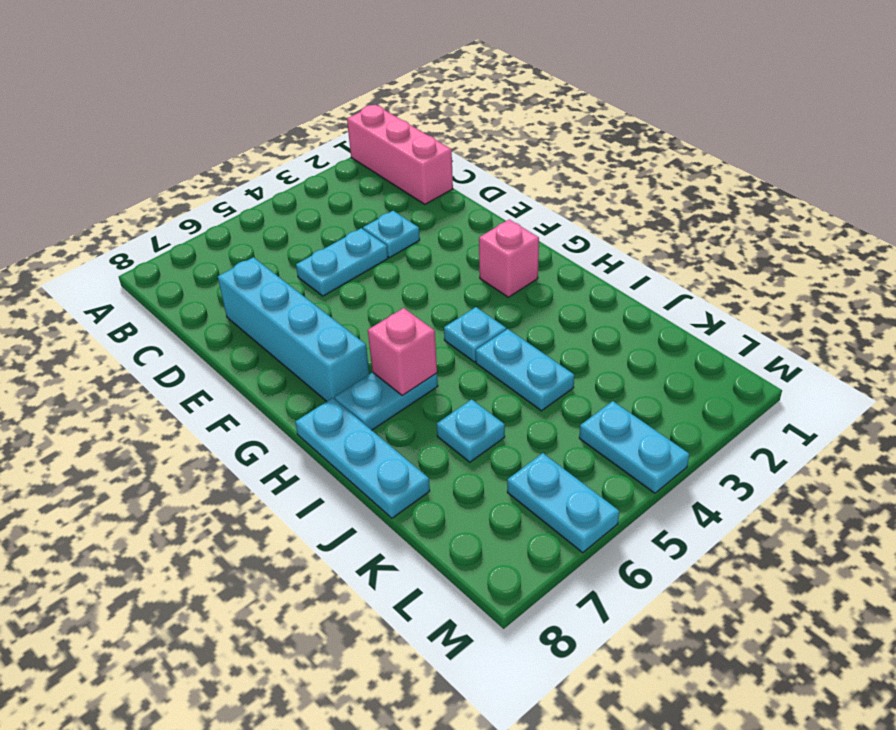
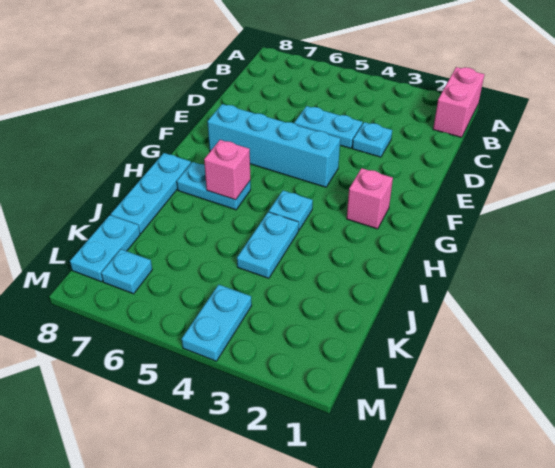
pink 1x3 brick [347,105,453,204] -> pink 1x2 brick [433,67,484,137]
cyan 1x4 brick [218,257,369,401] -> cyan 1x4 brick turned to [207,104,340,187]
cyan 1x1 plate [437,399,505,462] -> cyan 1x1 plate moved to [101,249,152,294]
cyan 1x2 plate [507,453,619,553] -> cyan 1x2 plate moved to [70,215,140,282]

